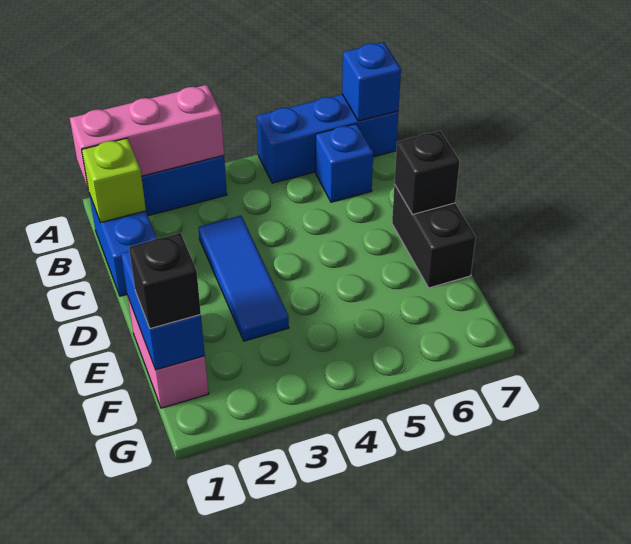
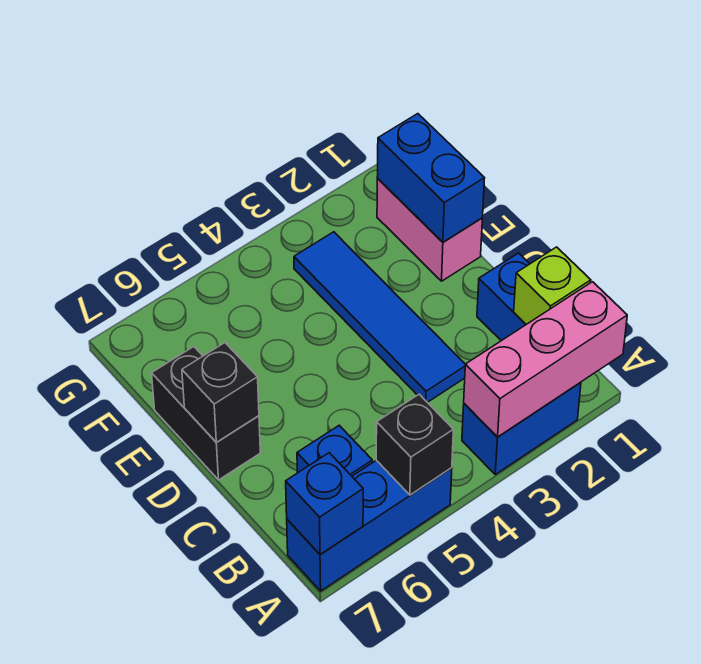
blue 1x3 tile [198,216,289,341] -> blue 1x4 tile [294,232,465,402]
black 1x1 brick [129,233,201,329] -> black 1x1 brick moved to [376,394,453,495]

